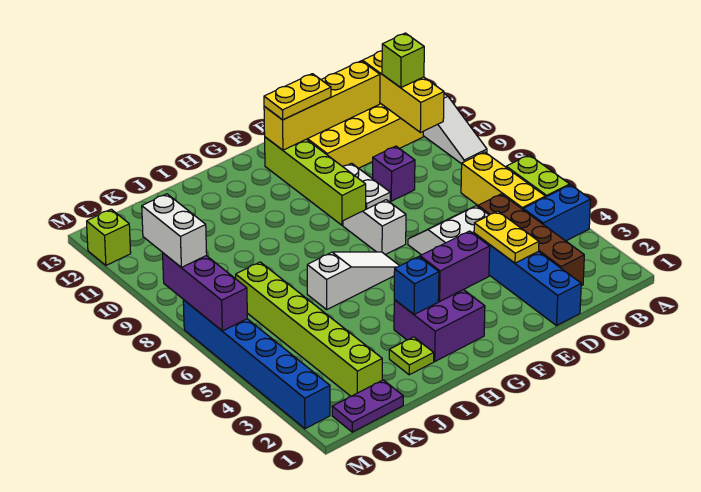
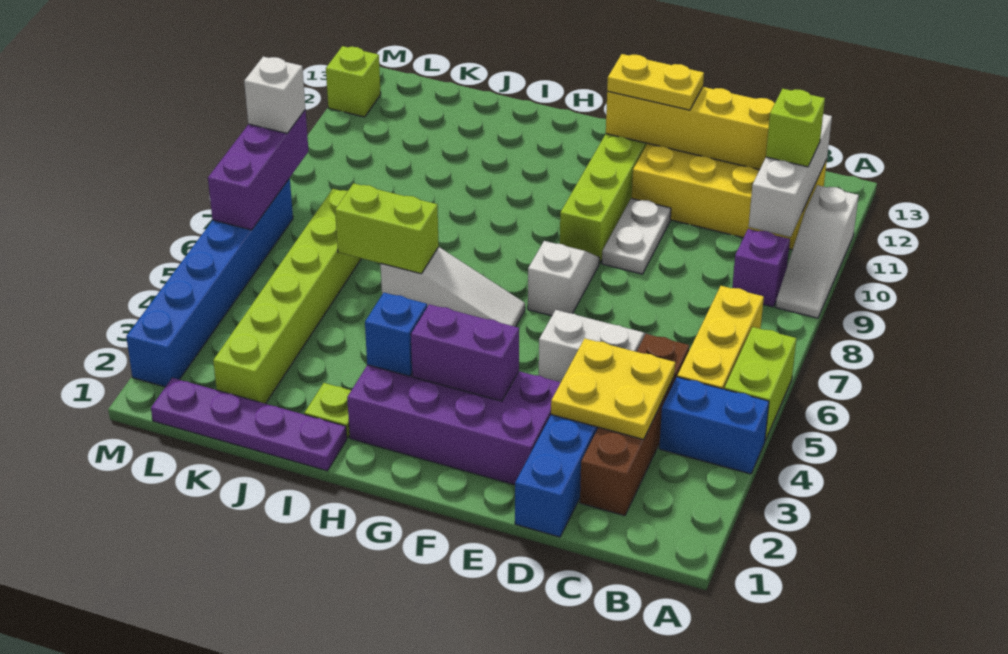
yellow 1x3 brick [362,51,444,133] -> white 1x3 brick [749,114,832,237]
yellow 1x2 plate [474,211,539,263] -> yellow 2x2 plate [551,338,675,439]
purple 1x1 brick [373,146,415,201] -> purple 1x1 brick moved to [732,229,790,307]
purple 2x2 brick [394,290,485,361] -> purple 2x4 brick [347,365,561,485]
none -> lime 1x2 brick [335,183,439,274]
purple 1x2 plate [332,380,403,432] -> purple 1x4 plate [151,378,347,471]
white 1x2 brick [142,194,207,267] -> white 1x1 brick [244,57,305,133]

